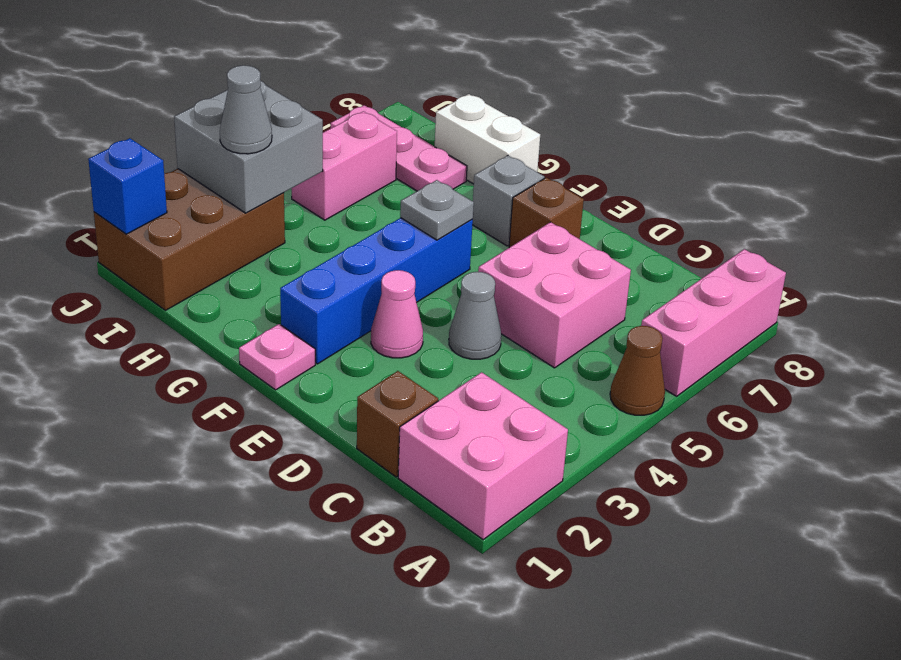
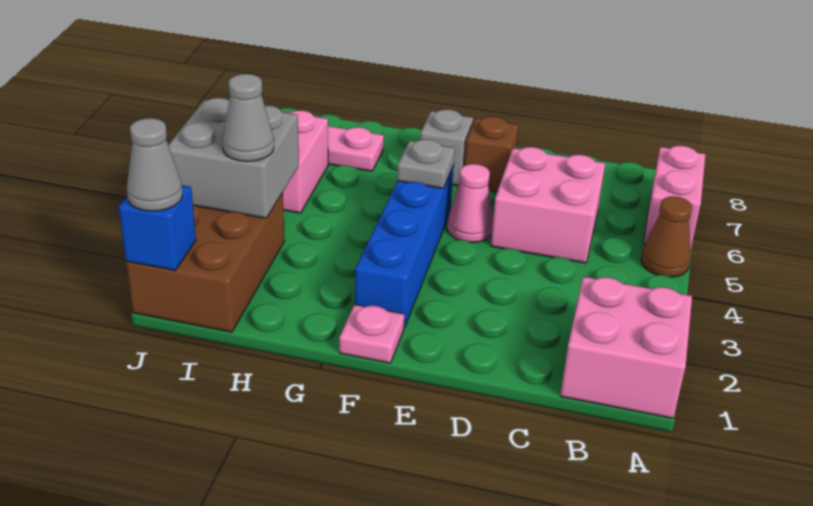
pink 1x3 brick [641,249,786,396] -> pink 1x2 brick [643,146,705,251]
brown 1x1 brick [357,371,438,477] -> none
grey 1x1 cone [449,272,501,359] -> grey 1x1 cone moved to [127,118,183,211]
pink 1x1 cone [371,270,423,358] -> pink 1x1 cone moved to [447,164,493,243]
white 1x2 brick [435,94,540,184] -> none

